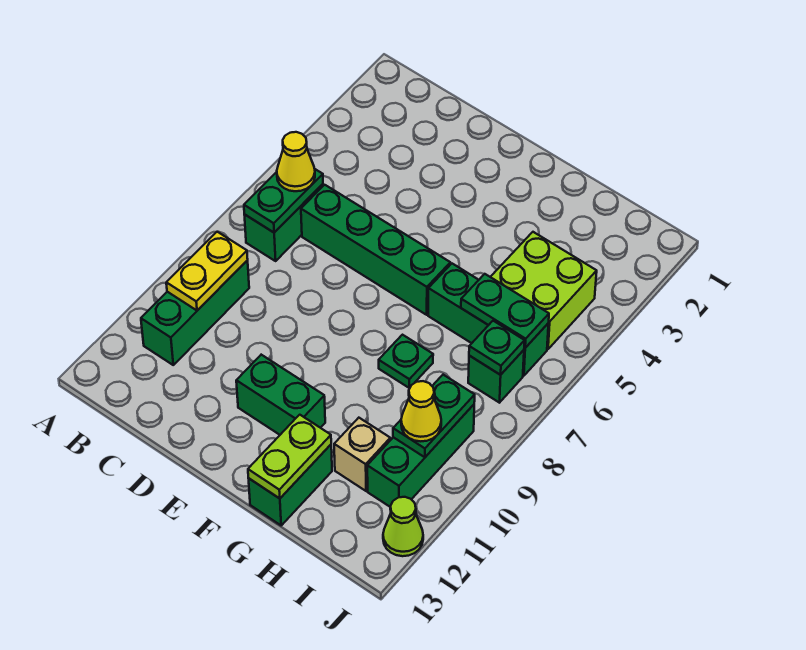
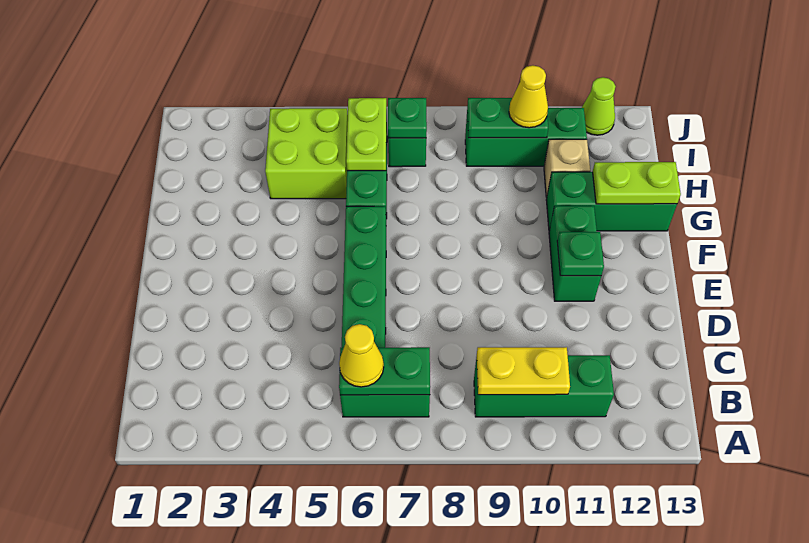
green 1x1 plate [379,335,433,388] -> green 1x1 plate moved to [557,232,604,276]
green 1x2 brick [249,445,332,525] -> green 1x3 brick [546,172,677,231]
green 1x2 plate [461,274,549,348] -> lime 1x2 plate [346,98,386,171]

